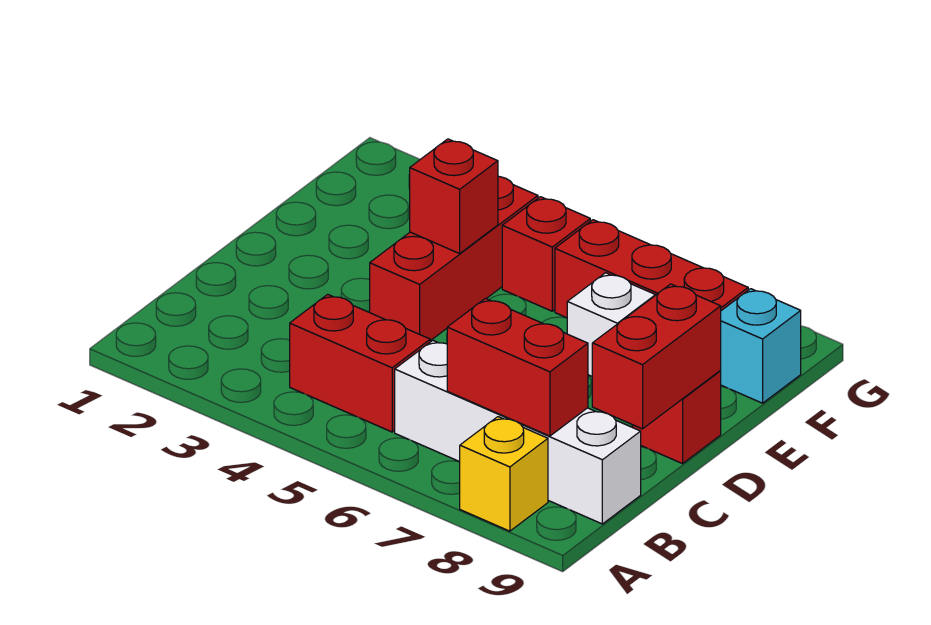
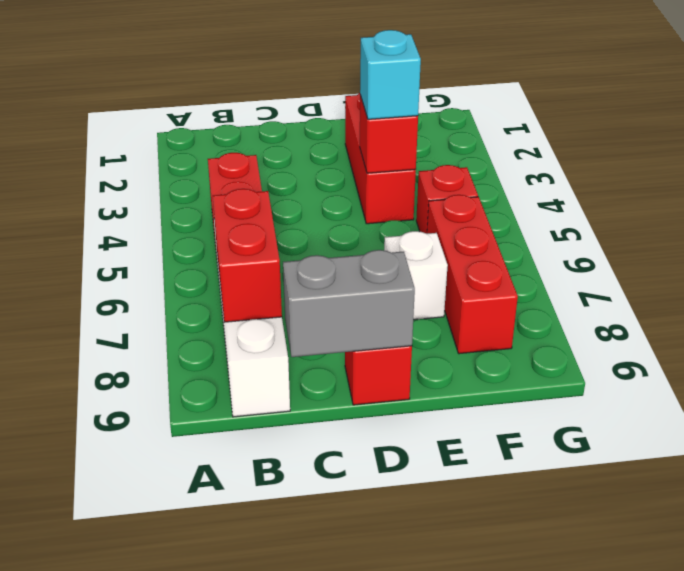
yellow 1x1 brick [460,417,548,531] -> none
red 1x2 brick [592,284,721,429] -> grey 1x2 brick [283,250,415,357]
red 1x3 brick [370,176,538,341] -> red 1x3 brick turned to [345,93,416,224]
cyan 1x1 brick [720,289,801,403] -> cyan 1x1 brick moved to [360,30,421,119]

